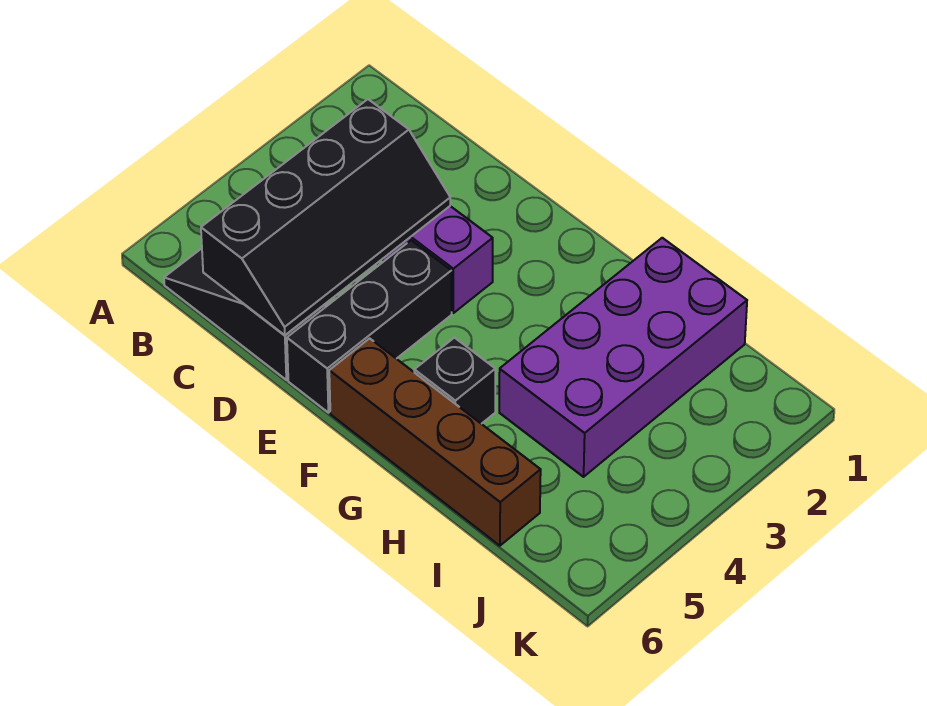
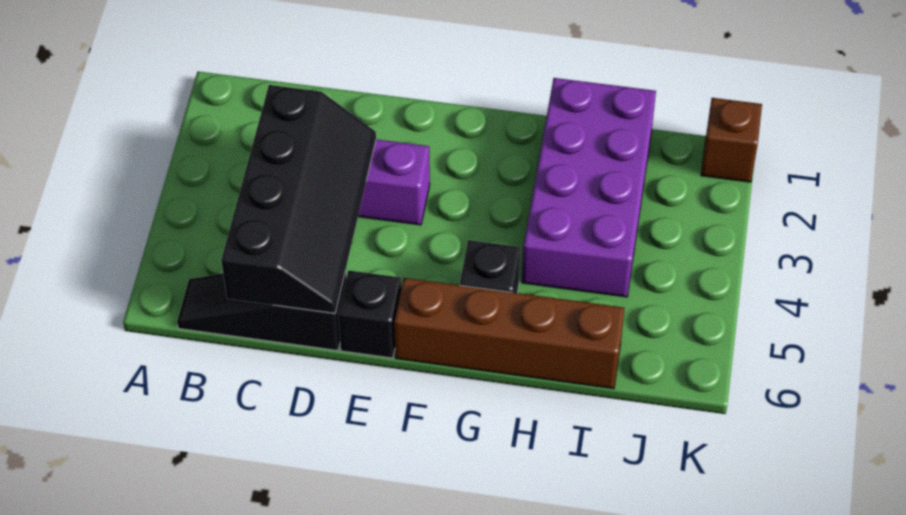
black 1x3 brick [287,240,452,413] -> black 1x1 brick [338,271,401,358]
none -> brown 1x1 brick [701,98,762,182]

